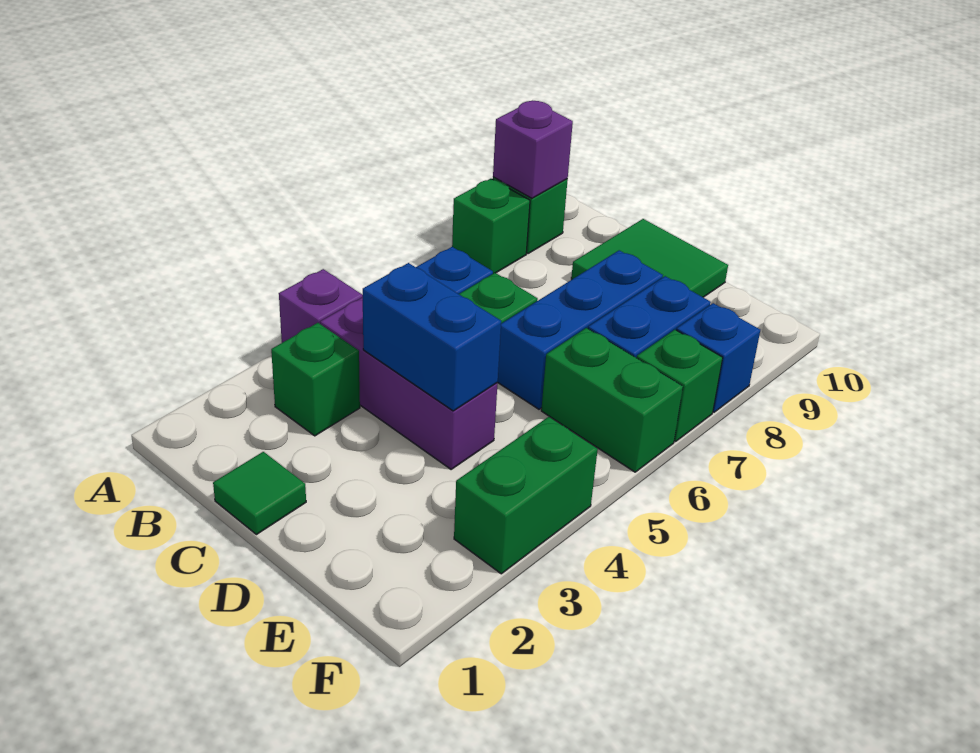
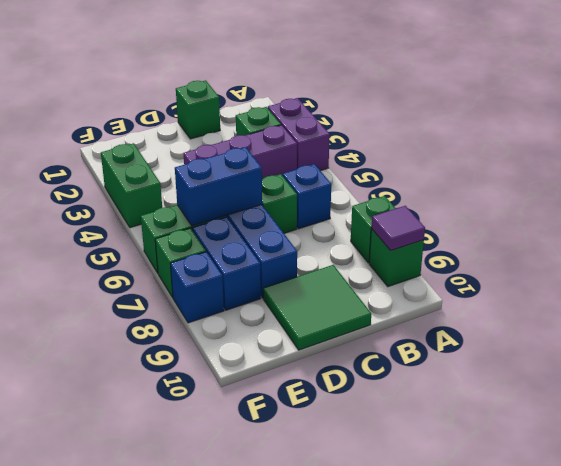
purple 1x1 brick [279,269,363,343] -> purple 1x2 brick [268,98,330,171]
purple 1x1 brick [493,101,573,198] -> purple 1x1 tile [371,206,425,251]
green 1x1 tile [213,452,306,535] -> green 1x1 brick [176,80,220,139]
blue 1x2 brick [363,263,501,411] -> blue 1x2 brick moved to [175,147,262,226]

